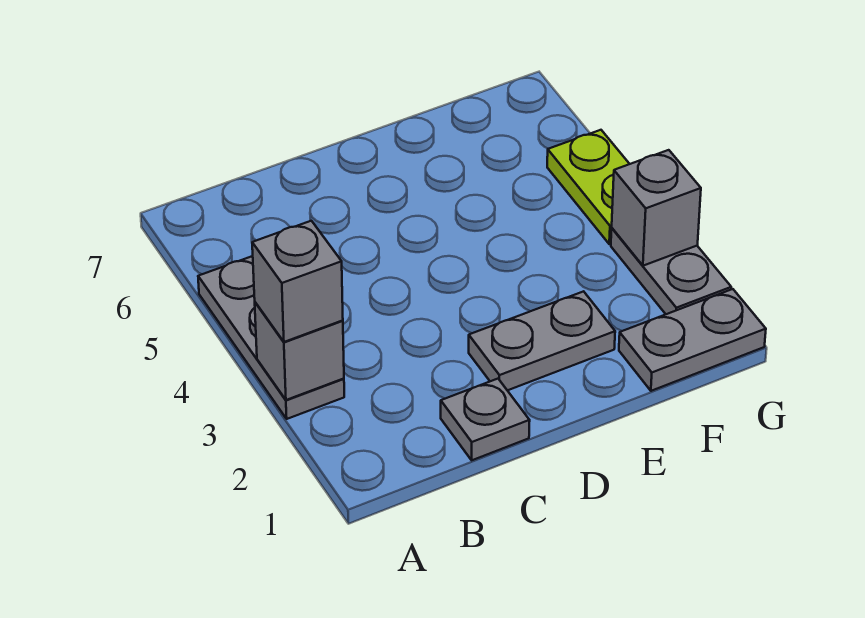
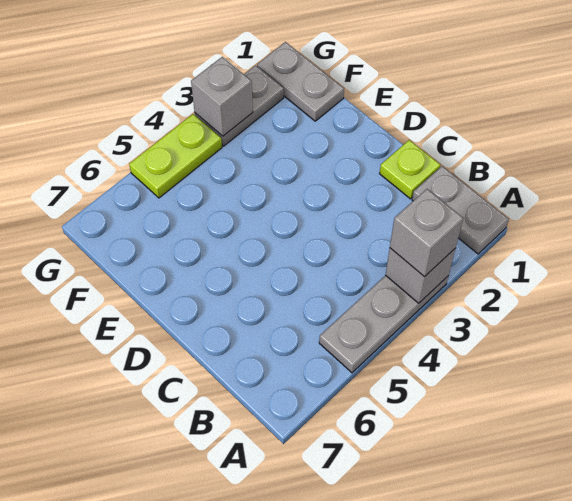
grey 1x1 plate [441,379,530,460] -> lime 1x1 plate [380,140,440,199]
grey 1x2 plate [469,291,615,390] -> grey 1x2 plate moved to [412,166,509,254]

